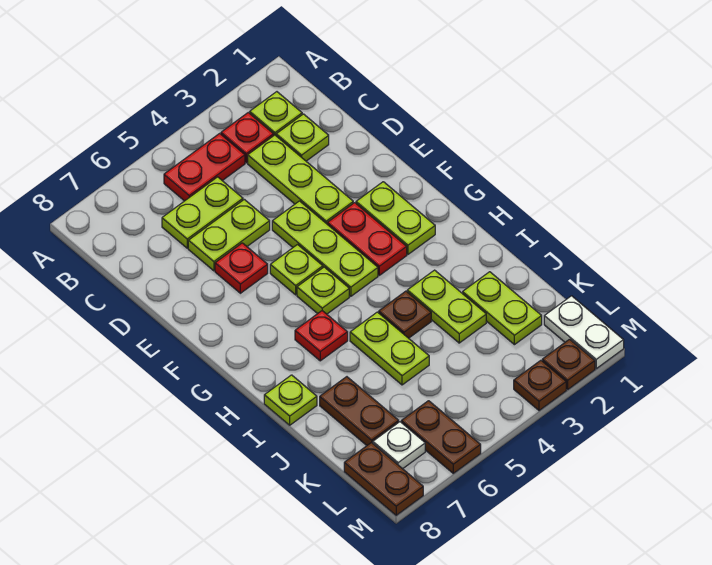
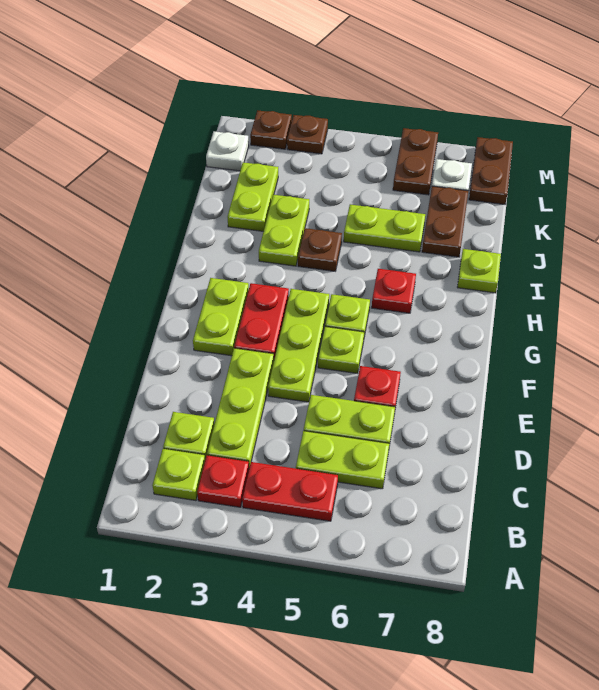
lime 1x2 plate [350,312,429,385] -> lime 1x2 plate turned to [344,204,425,252]
white 1x2 plate [544,296,624,369] -> white 1x1 plate [206,131,249,171]

